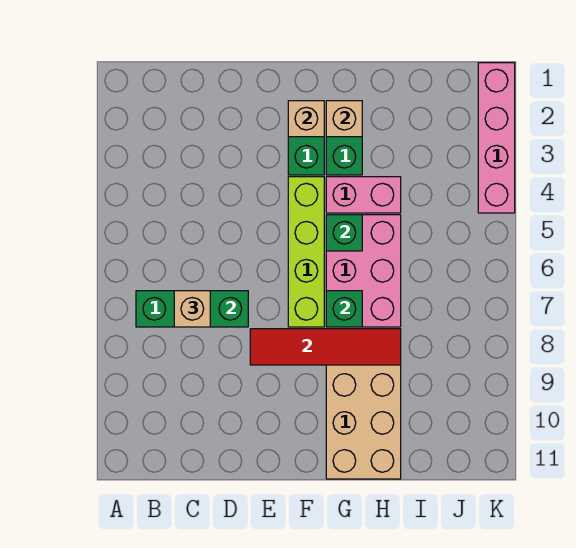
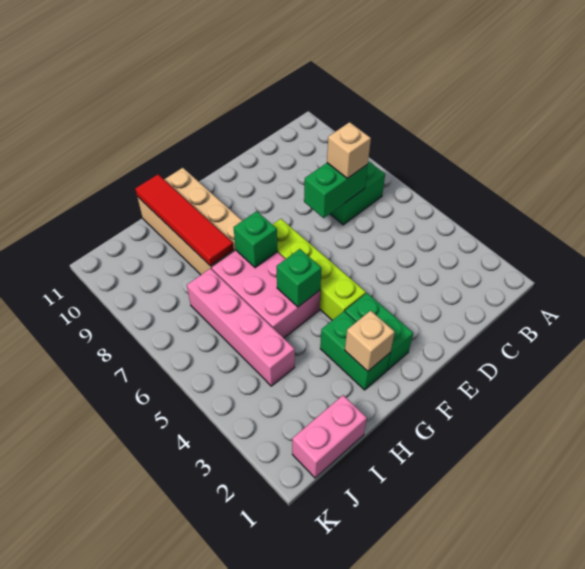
red 1x4 tile [250,329,401,365] -> red 1x4 tile turned to [135,175,234,266]
tan 1x1 brick [288,101,324,137] -> none
pink 1x2 brick [326,177,401,213] -> pink 1x2 brick moved to [292,395,367,478]
pink 1x4 brick [478,63,515,213] -> pink 1x4 brick moved to [187,268,295,386]

